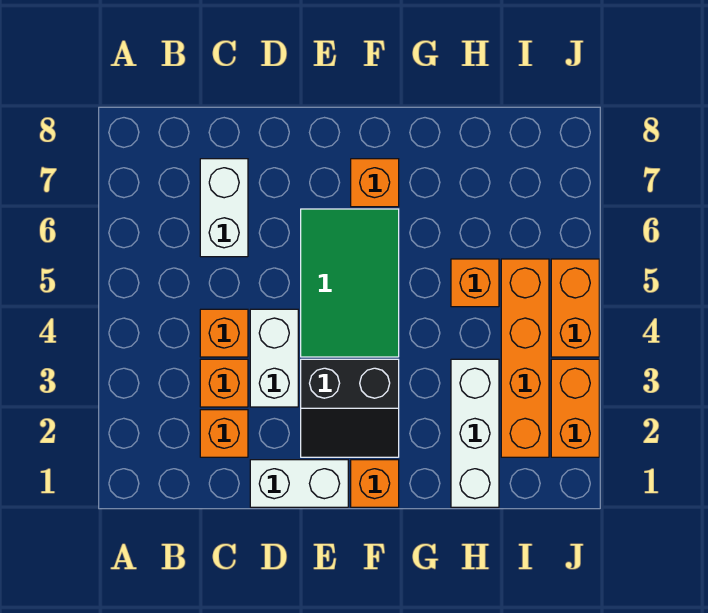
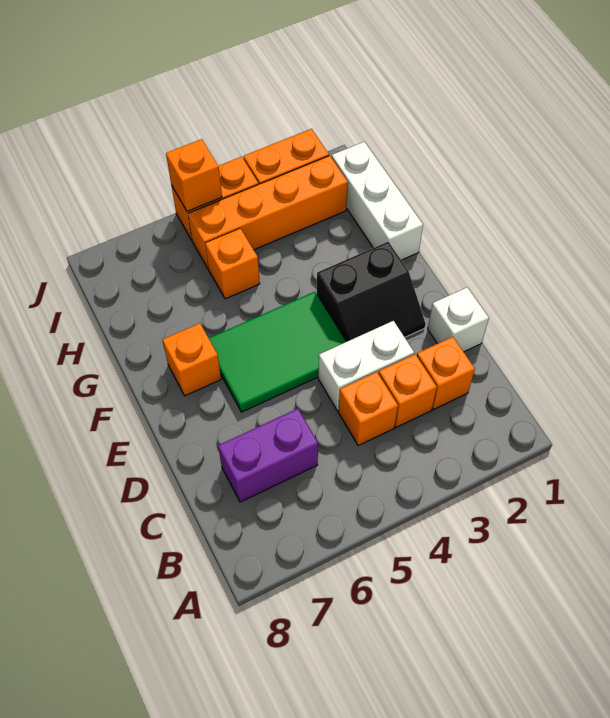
white 1x2 brick [200,159,248,257] -> purple 1x2 brick [218,409,318,502]
white 1x2 brick [250,460,348,507] -> white 1x1 brick [428,287,489,352]
black 2x2 slope [301,359,399,457] -> black 2x2 slope turned to [317,242,426,342]
orange 1x1 brick [351,460,399,507] -> orange 1x1 brick moved to [166,139,222,212]
white 1x3 brick [451,359,499,507] -> white 1x3 brick turned to [332,142,423,260]

